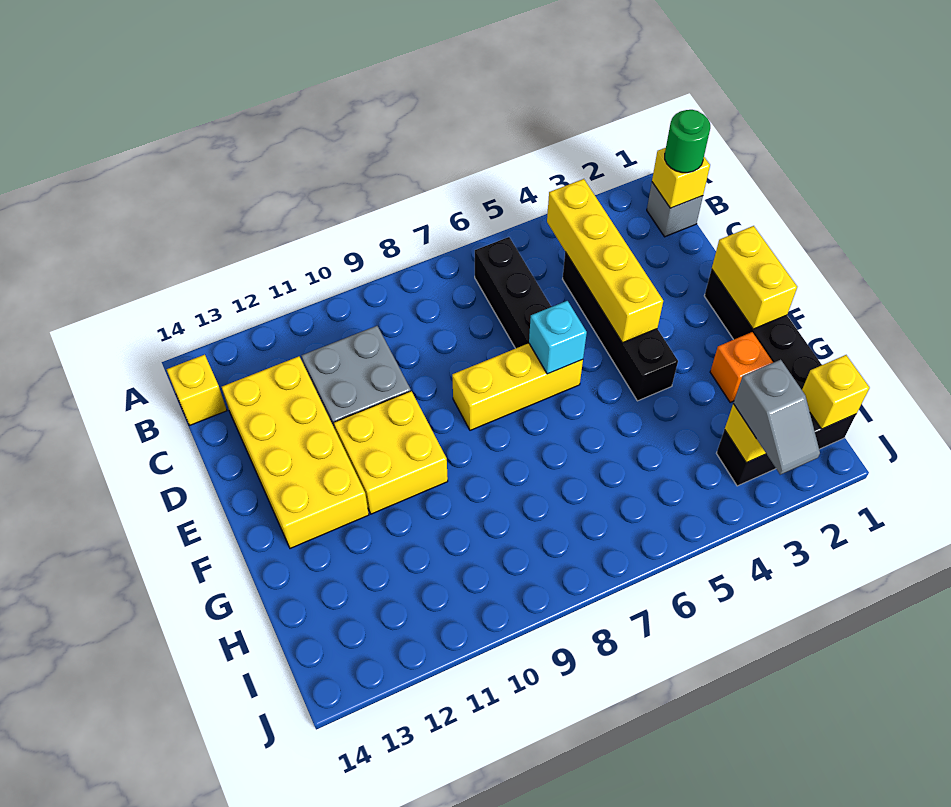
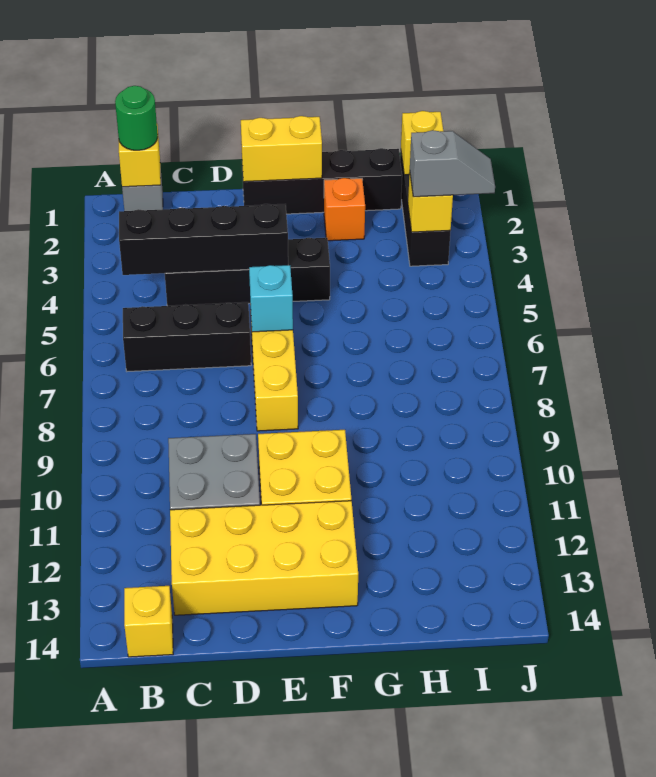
yellow 1x4 brick [547,179,663,343] -> black 1x4 brick [119,204,288,275]

